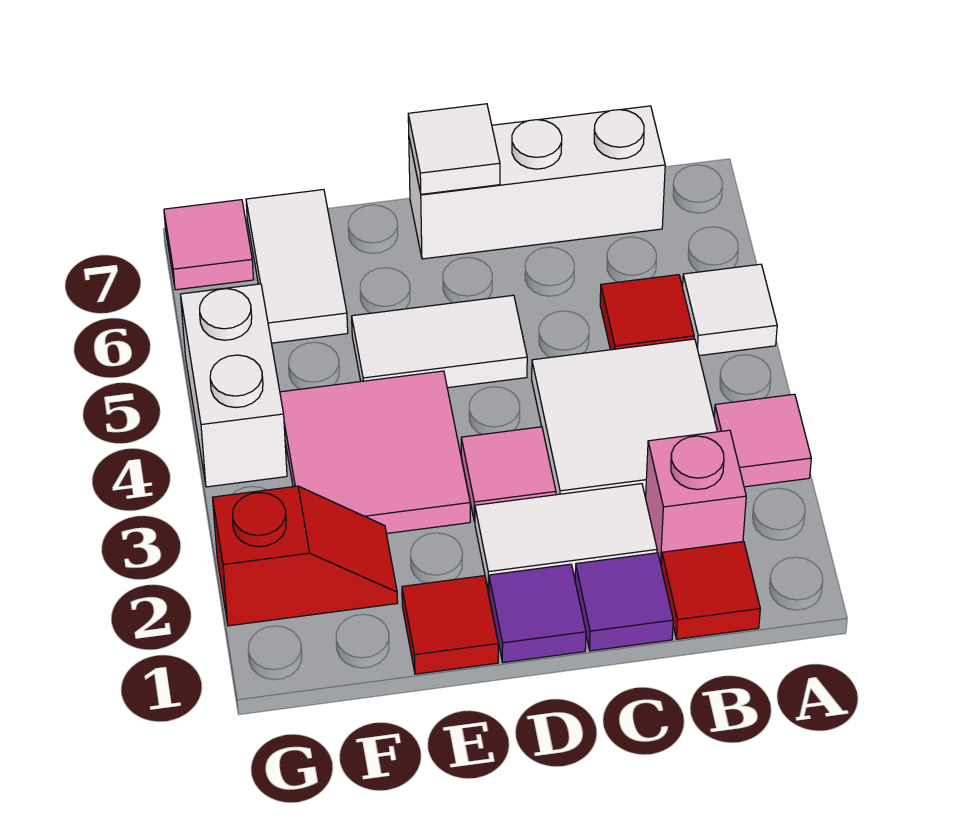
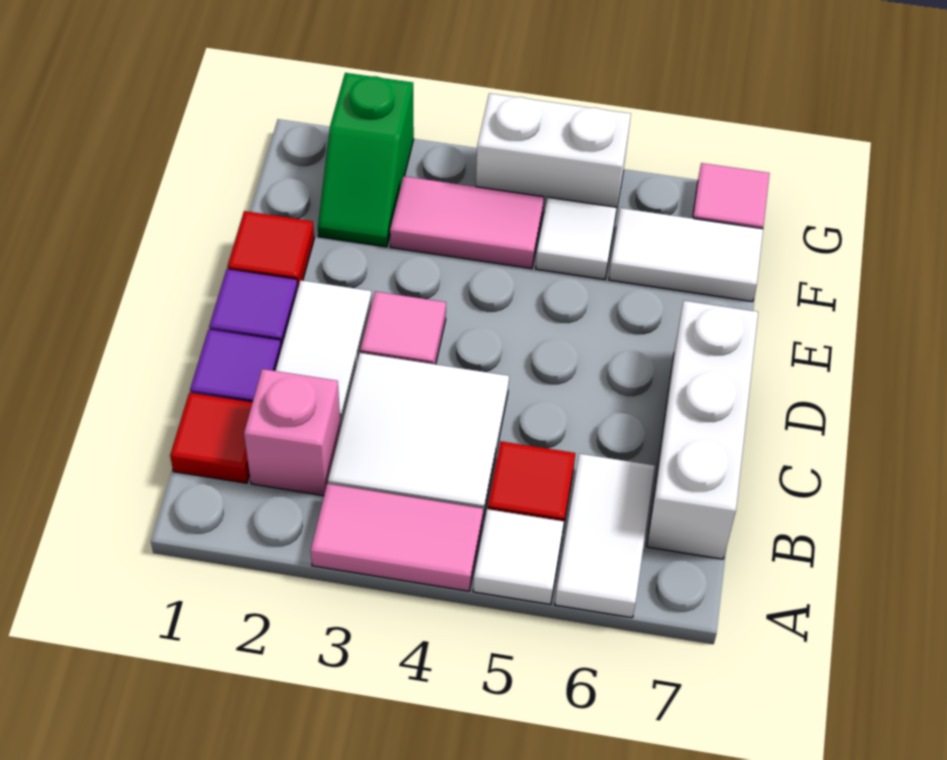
pink 1x1 tile [714,394,811,487] -> pink 1x2 tile [311,484,483,591]
white 1x2 tile [352,295,527,388] -> white 1x2 tile moved to [555,454,655,618]
white 1x1 tile [408,104,500,194] -> white 1x1 tile moved to [536,197,617,280]
pink 2x2 tile [280,371,470,534] -> pink 1x2 tile [390,176,544,269]
red 1x2 slope [212,486,398,626] -> green 1x2 slope [318,73,414,247]

